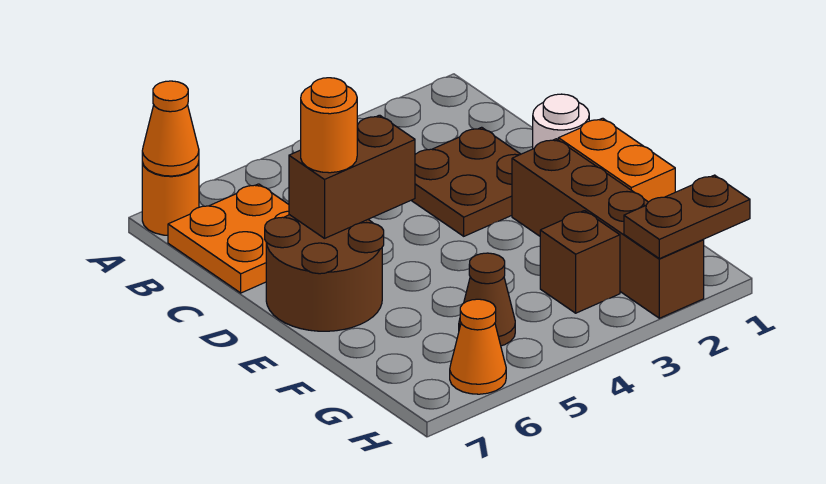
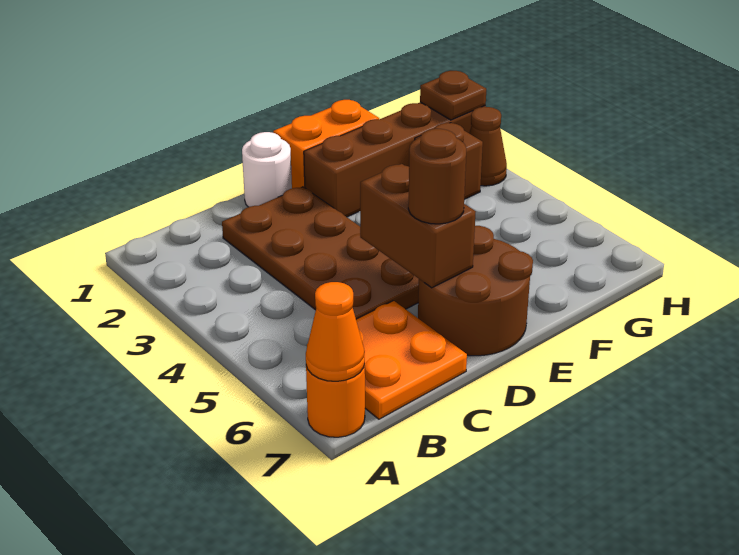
brown 2x2 plate [411,127,521,236] -> brown 2x4 plate [222,187,419,319]
orange 1x1 round brick [301,78,357,173] -> brown 1x1 round brick [408,129,466,224]
brown 1x1 cone [459,253,515,346] -> brown 1x1 cone moved to [469,107,507,186]
brown 1x2 plate [624,175,750,259] -> brown 1x1 plate [420,71,486,120]
orange 1x1 cone [450,299,506,394] -> none

